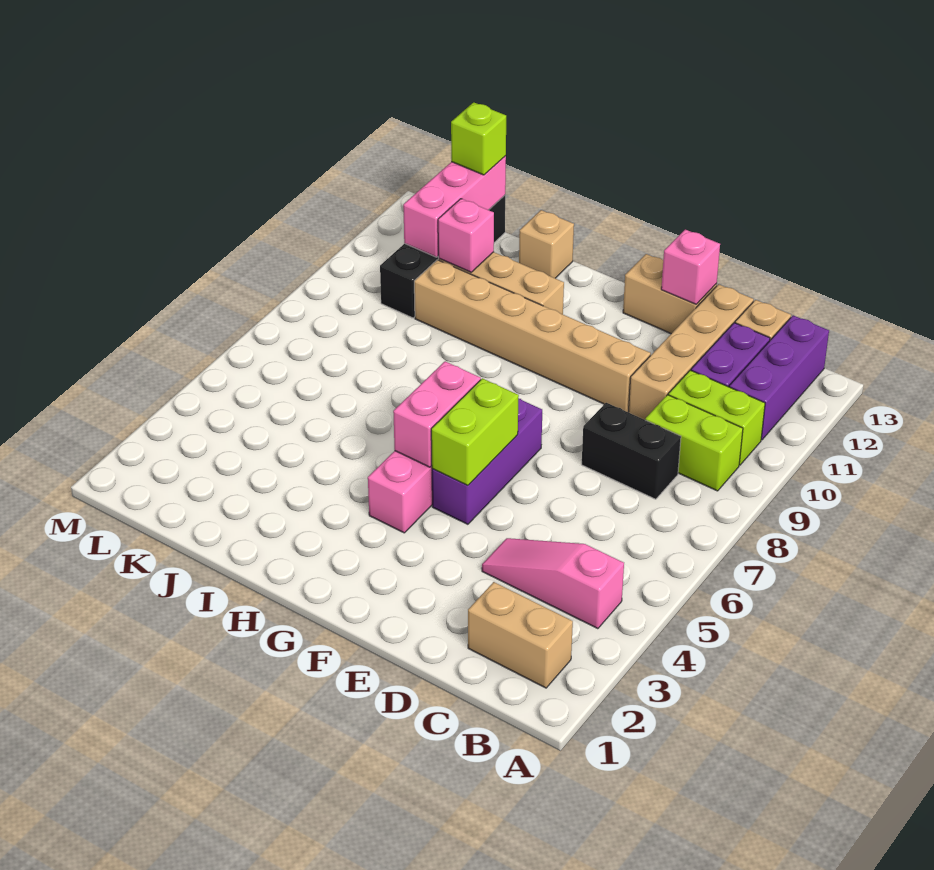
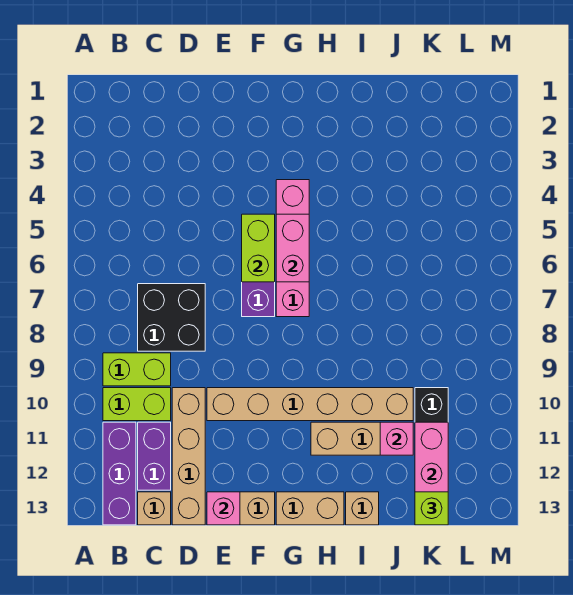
tan 1x2 brick [468,582,573,688] -> tan 1x2 brick moved to [276,492,344,525]
pink 1x3 slope [482,538,624,629] -> none
black 1x2 brick [582,403,681,499] -> black 2x2 brick [138,284,205,351]

